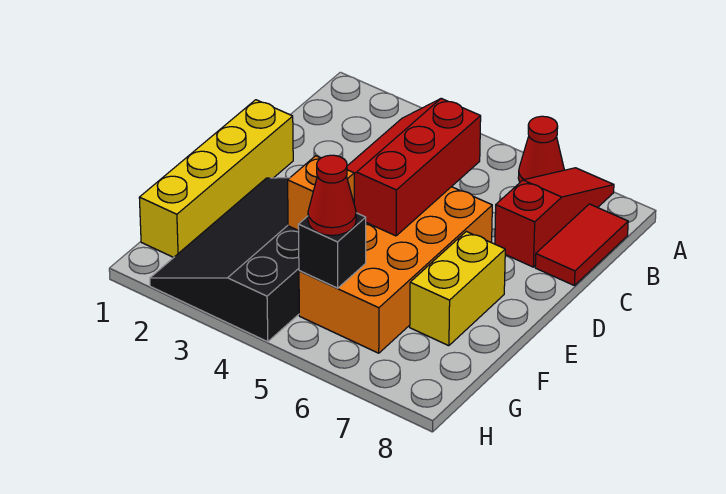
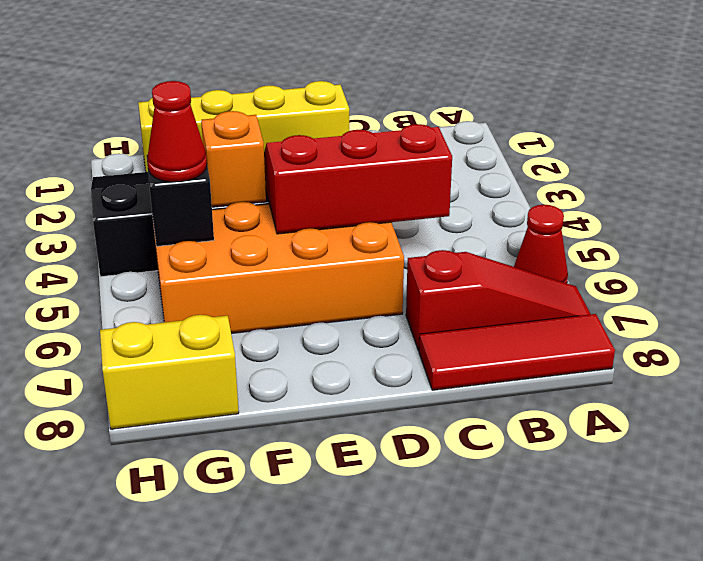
red 1x2 tile [535,204,628,286] -> red 1x3 tile [419,314,615,390]
yellow 1x2 brick [410,232,505,346] -> yellow 1x2 brick moved to [100,315,239,429]

